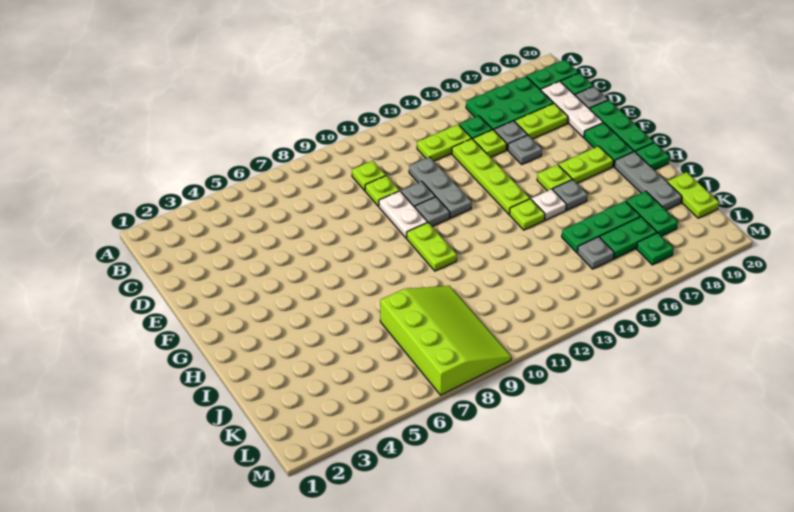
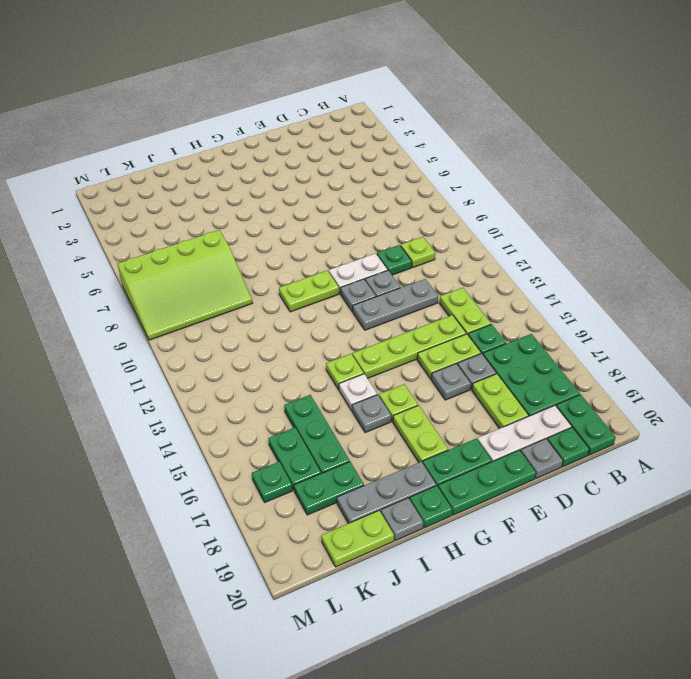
lime 1x1 plate [365,176,399,206] -> green 1x1 plate [377,245,412,275]
lime 1x1 plate [473,130,507,157] -> lime 1x2 plate [417,334,481,379]
grey 1x1 plate [577,237,614,269] -> grey 1x1 plate moved to [381,498,423,541]

